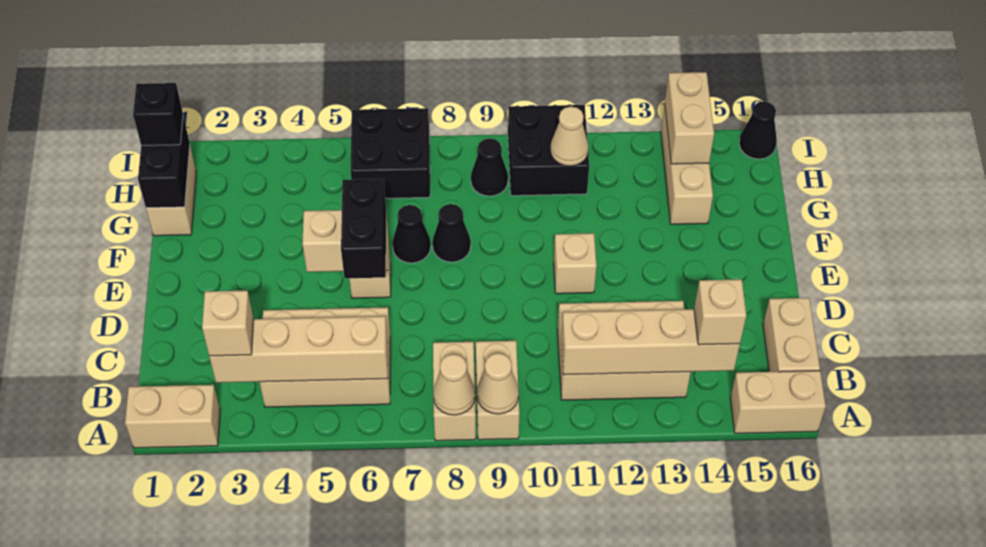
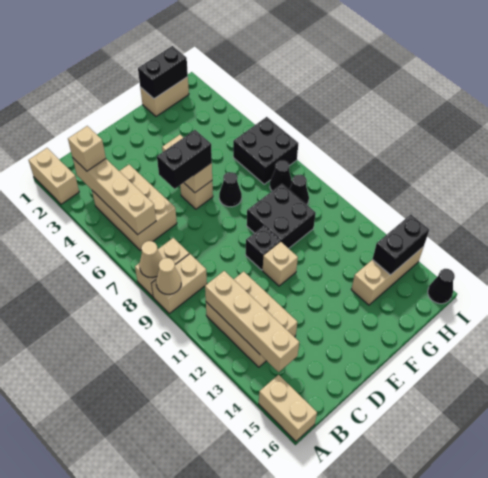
tan 1x1 brick [694,279,746,345] -> none
tan 1x2 brick [763,298,820,372] -> none
black 1x1 cone [432,204,471,262] -> black 1x1 cone moved to [270,160,292,191]
black 1x1 brick [133,83,183,146] -> black 1x1 brick moved to [246,226,280,270]
black 2x2 brick [508,105,589,196] -> black 2x2 brick moved to [247,184,316,248]
tan 1x1 cone [550,106,589,166] -> none
tan 1x2 brick [665,72,714,164] -> black 1x2 brick [372,215,429,275]

